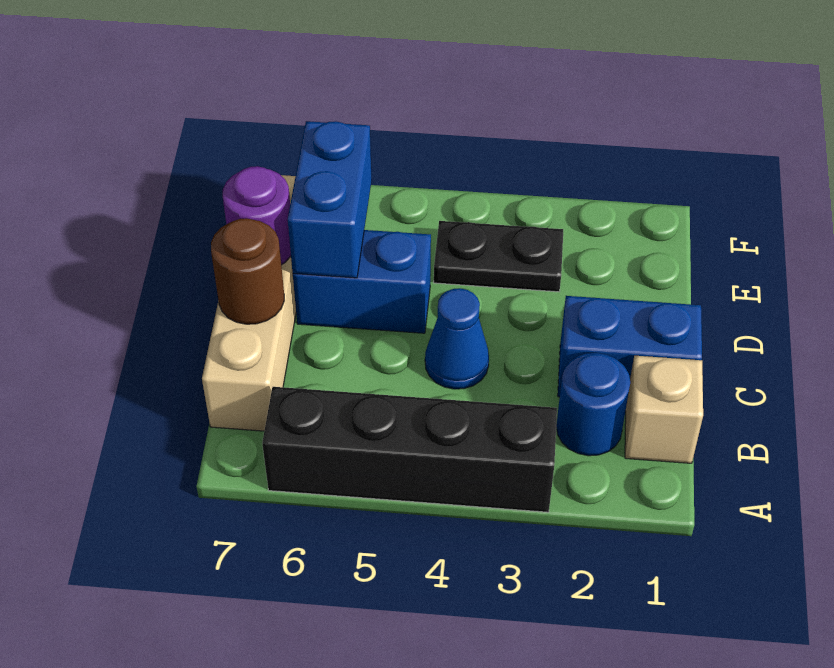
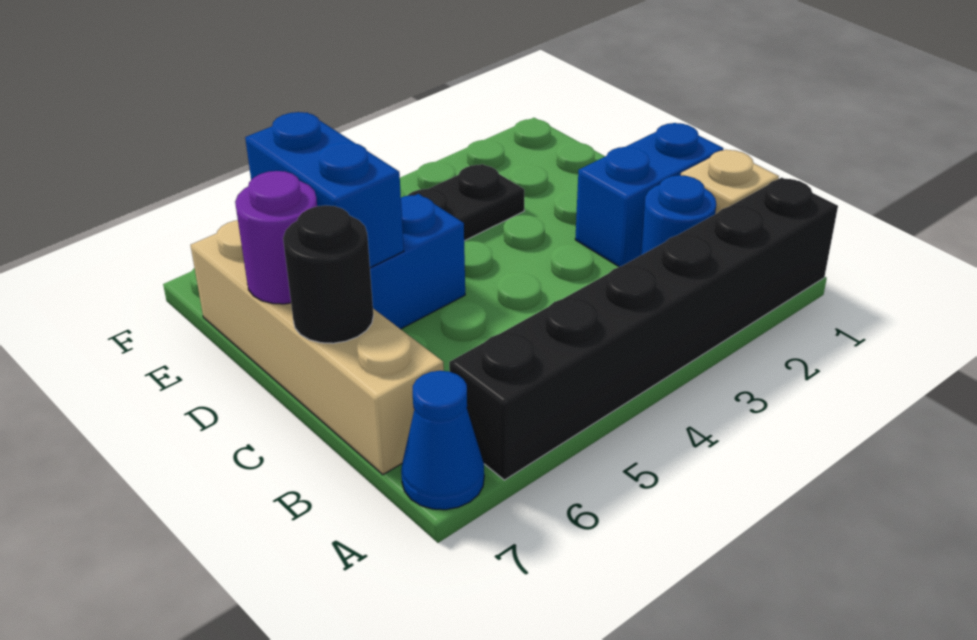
black 1x4 brick [262,387,557,512] -> black 1x6 brick [449,177,838,480]
blue 1x1 cone [425,288,489,389] -> blue 1x1 cone moved to [401,371,484,510]
brown 1x1 round brick [211,218,284,324] -> black 1x1 round brick [283,205,374,343]

